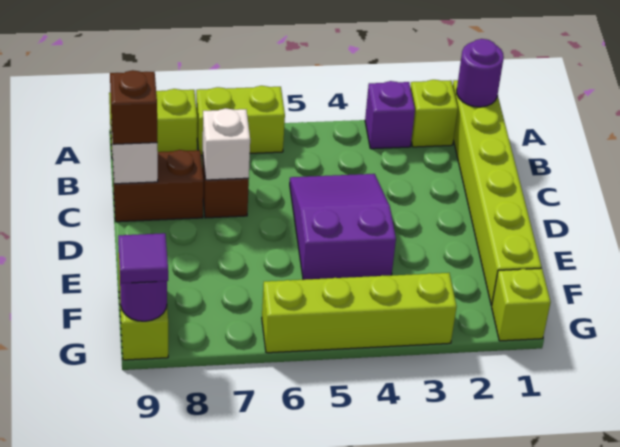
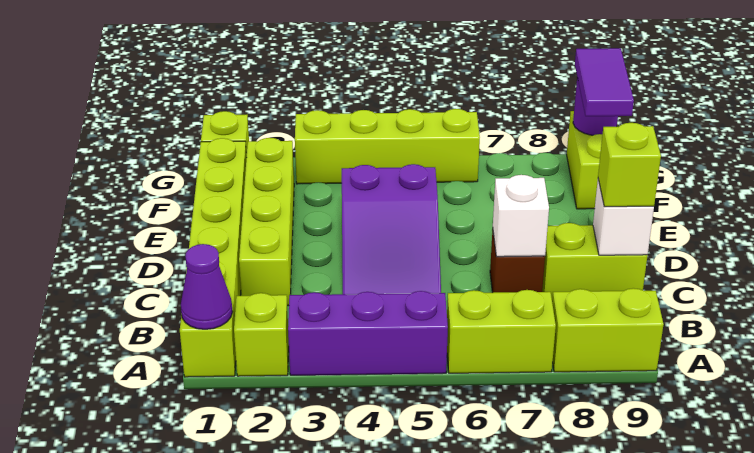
purple 1x1 round brick [457,39,504,107] -> purple 1x1 cone [181,244,233,329]
purple 1x1 brick [365,81,415,149] -> purple 1x3 brick [288,291,448,375]
none -> lime 1x4 brick [239,138,294,306]
brown 1x2 brick [113,150,203,222] -> lime 1x2 brick [542,223,648,299]
brown 1x1 brick [110,70,157,144] -> lime 1x1 brick [598,123,661,207]
purple 1x1 tile [118,233,168,283] -> purple 1x2 tile [575,48,634,116]

